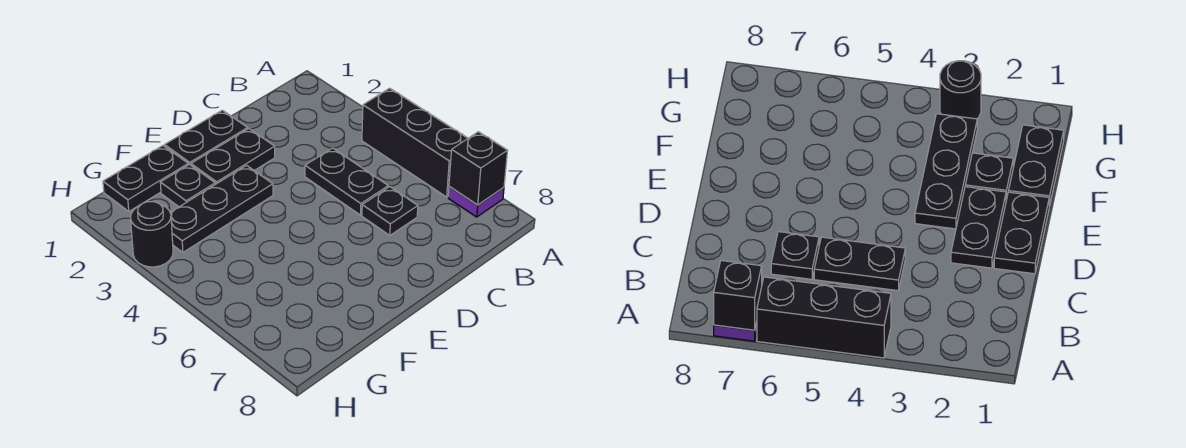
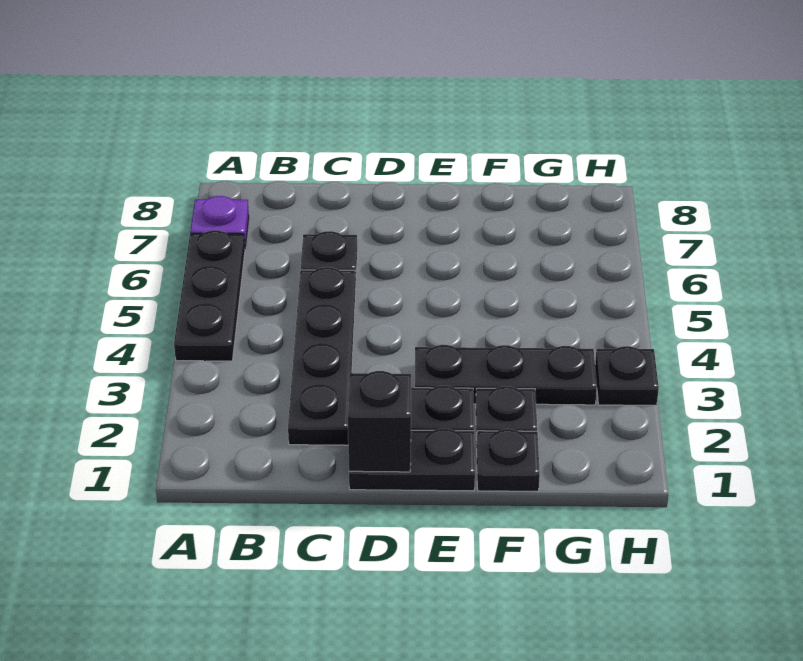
black 1x3 brick [362,88,468,197] -> black 1x3 plate [174,230,245,361]
black 1x1 brick [449,132,508,205] -> black 1x1 brick moved to [348,371,411,472]
black 1x2 plate [305,148,388,215] -> black 1x4 plate [288,267,356,445]
black 1x2 plate [103,146,188,211] -> black 1x1 plate [477,429,540,491]
black 1x1 round brick [131,202,173,267] -> black 1x1 plate [595,346,659,405]

